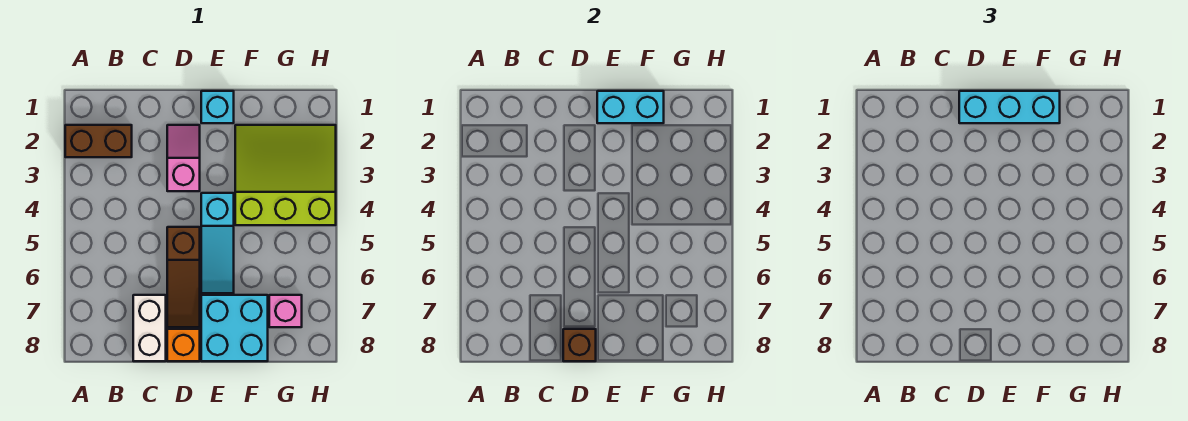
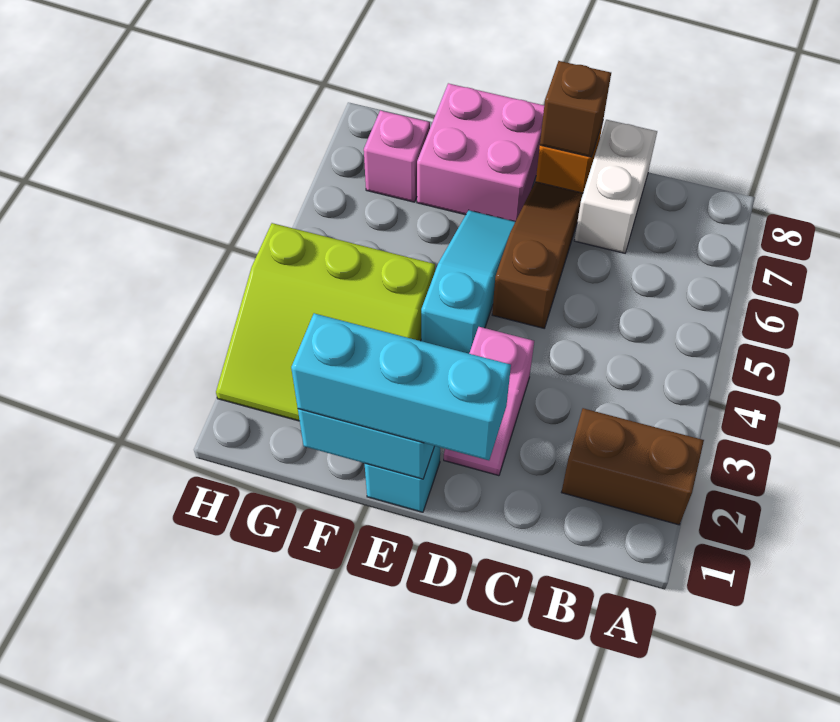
cyan 2x2 brick [201,295,268,361] -> pink 2x2 brick [417,83,544,221]

